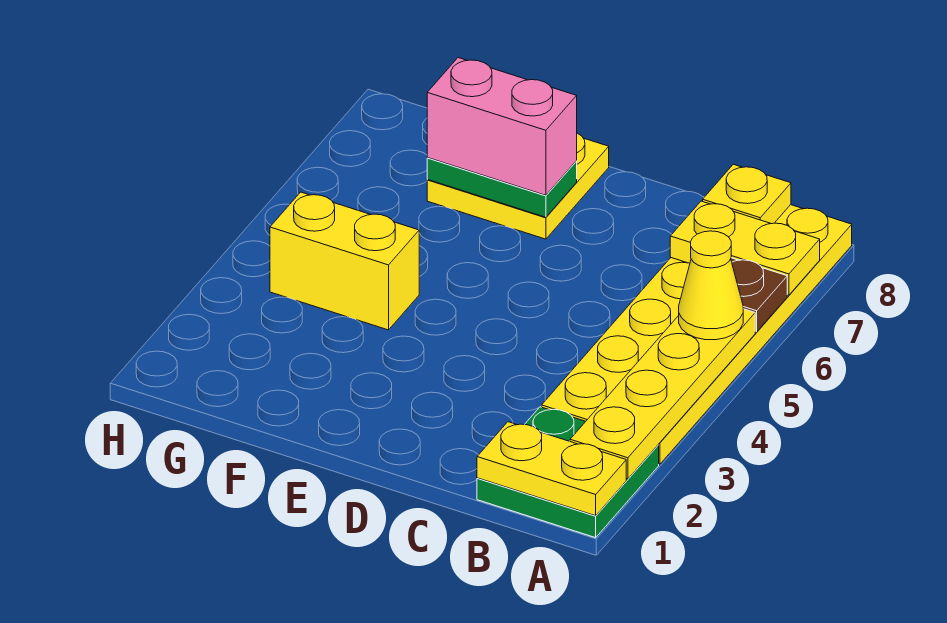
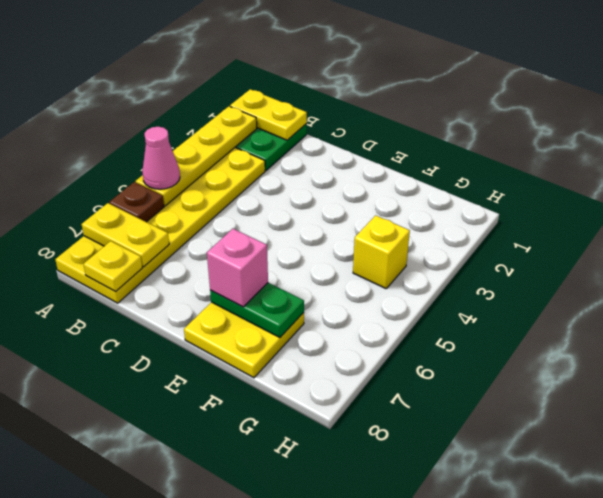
yellow 1x1 cone [679,231,743,340] -> pink 1x1 cone [142,127,180,189]
pink 1x2 brick [427,58,577,195] -> pink 1x1 brick [207,229,268,307]
yellow 1x2 brick [270,192,419,330] -> yellow 1x1 brick [353,215,410,288]

